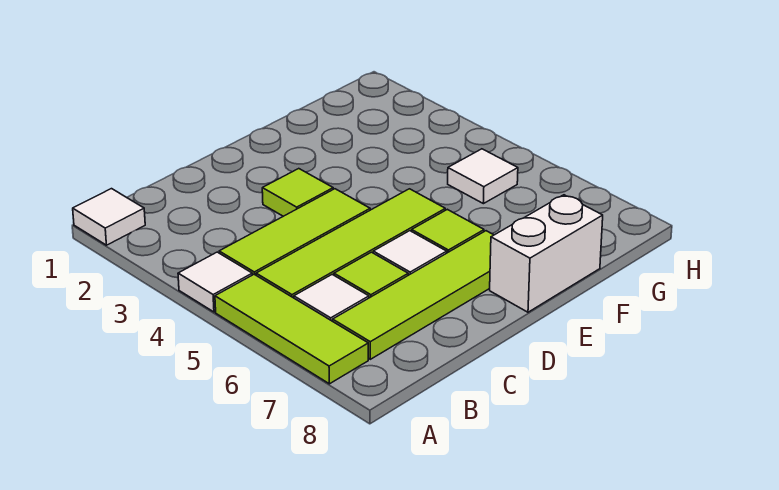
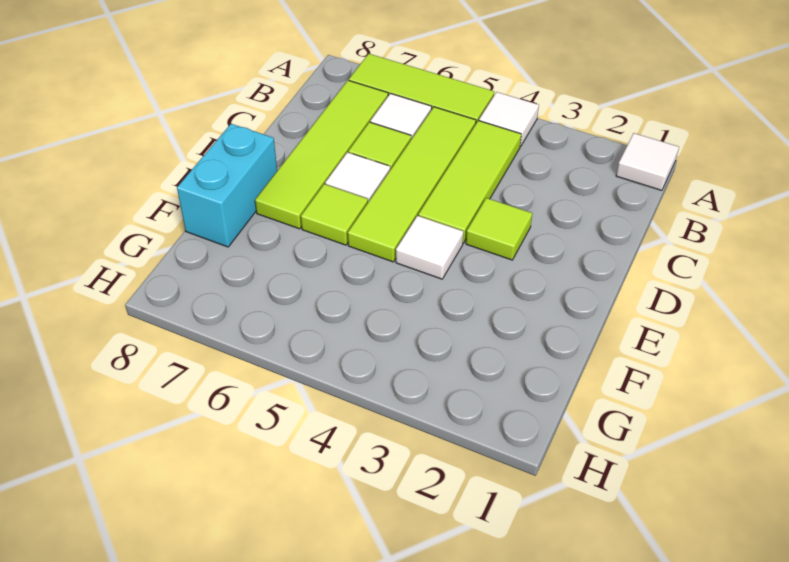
white 1x2 brick [490,195,603,312] -> cyan 1x2 brick [177,124,277,247]
white 1x1 tile [448,149,518,204] -> white 1x1 tile moved to [396,216,463,279]

